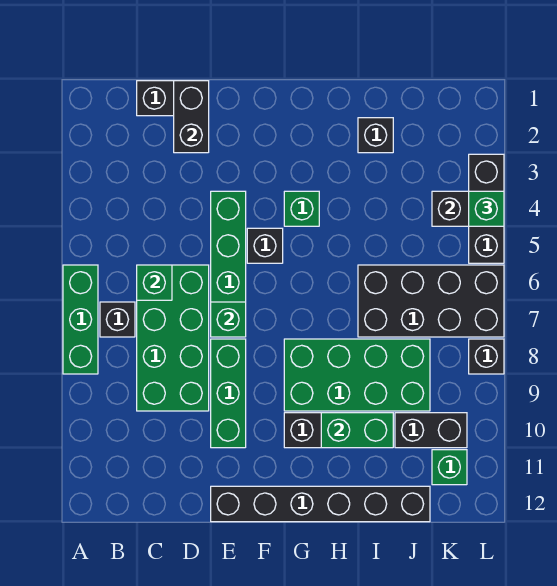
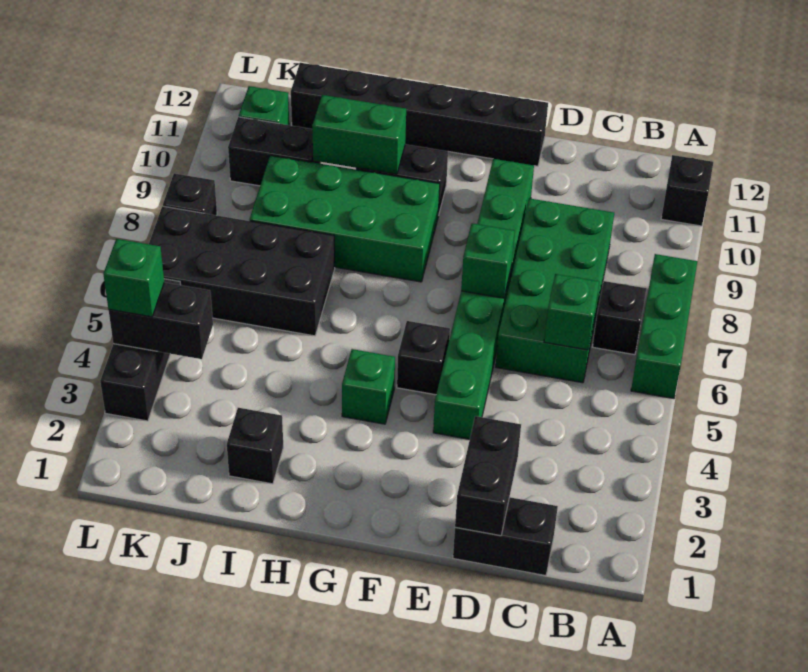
none -> black 1x1 brick [661,155,713,226]

